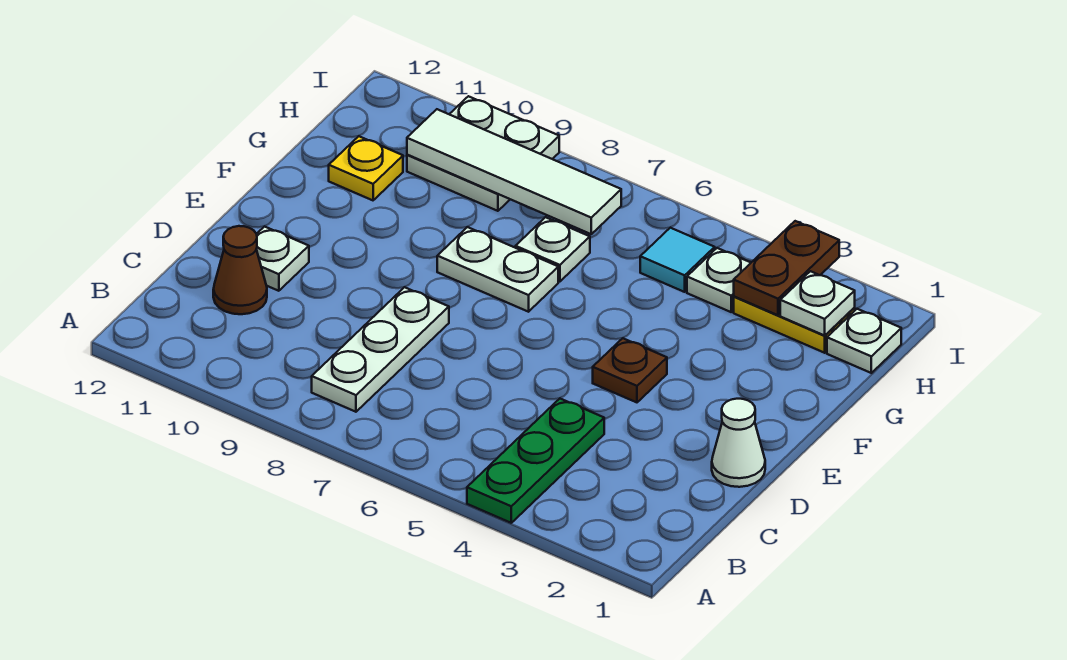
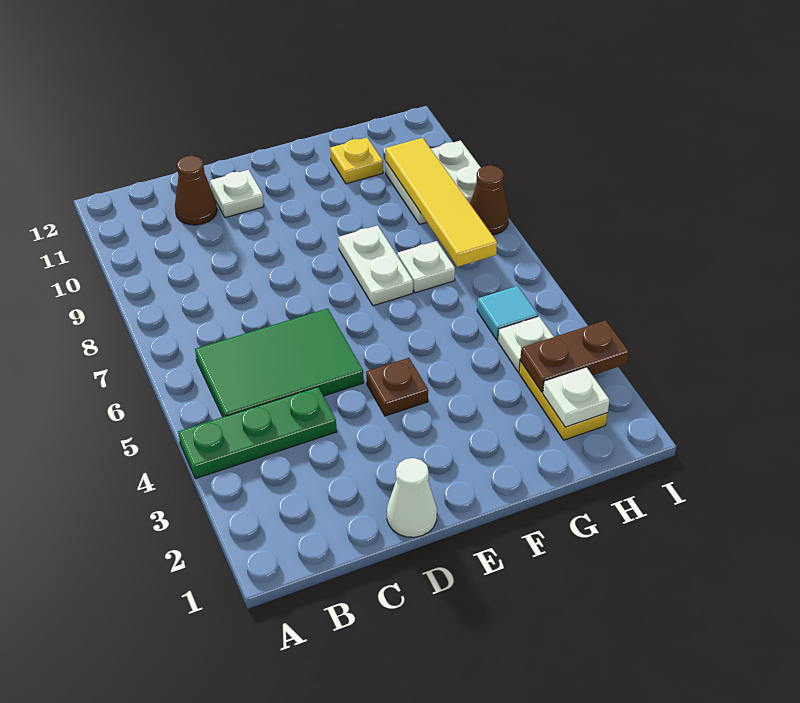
none -> green 2x3 tile [195,308,364,417]
white 1x3 plate [312,287,449,412] -> none
white 1x1 plate [827,309,901,373] -> none
white 1x4 tile [407,109,621,234] -> yellow 1x4 tile [385,138,497,267]
none -> brown 1x1 cone [470,165,509,235]

